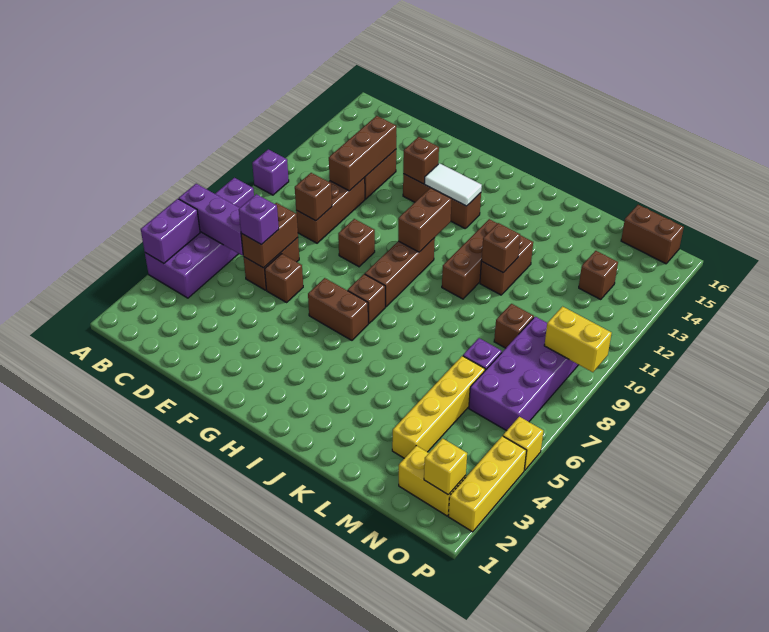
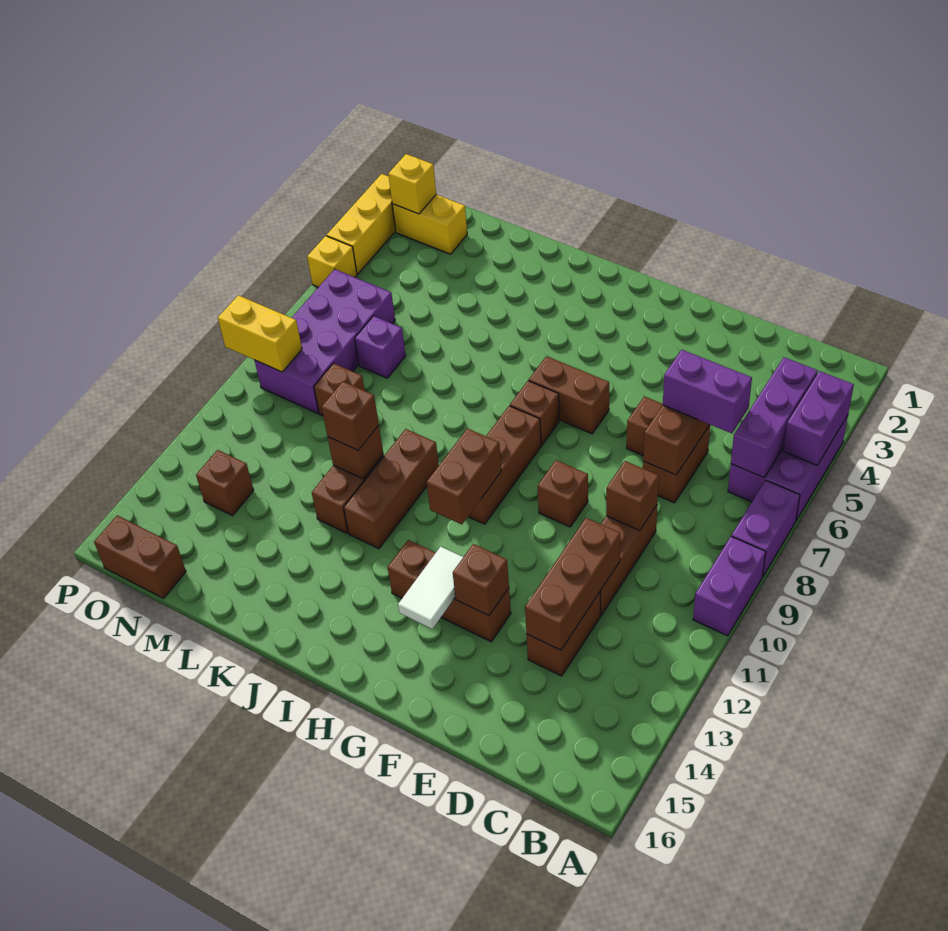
purple 1x3 brick [179,184,243,255] -> purple 1x3 brick turned to [731,357,818,478]
purple 1x1 brick [252,149,289,195] -> purple 1x2 brick [693,536,766,636]
purple 1x1 brick [239,194,279,244] -> purple 1x2 brick [663,350,752,433]
white 1x2 tile [425,163,482,206] -> white 1x2 tile turned to [398,547,463,629]
none -> brown 1x1 brick [322,382,379,450]
yellow 1x4 brick [392,356,485,458] -> none

